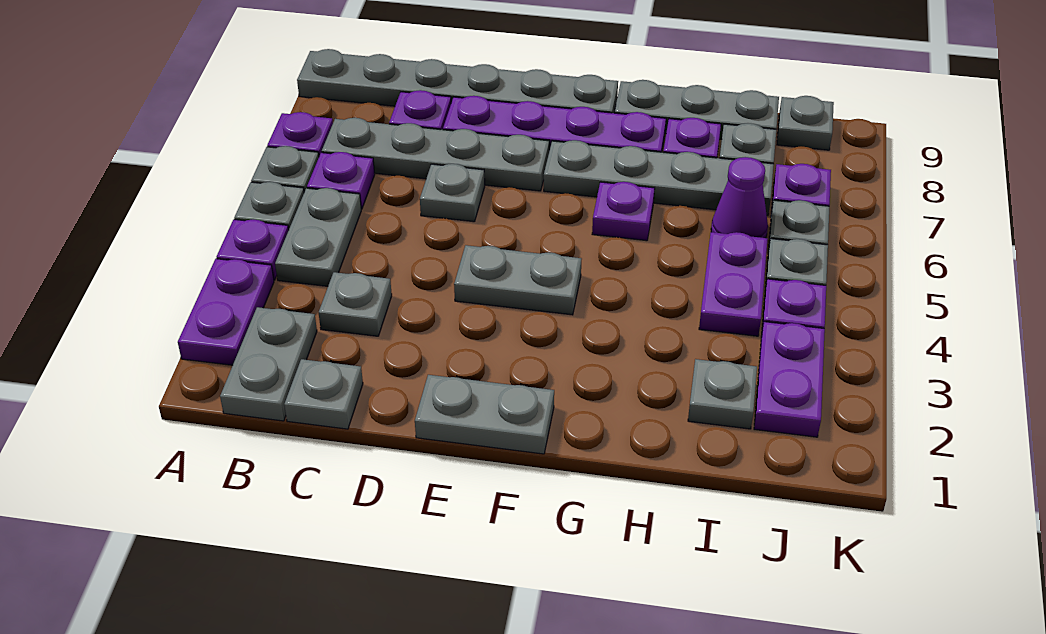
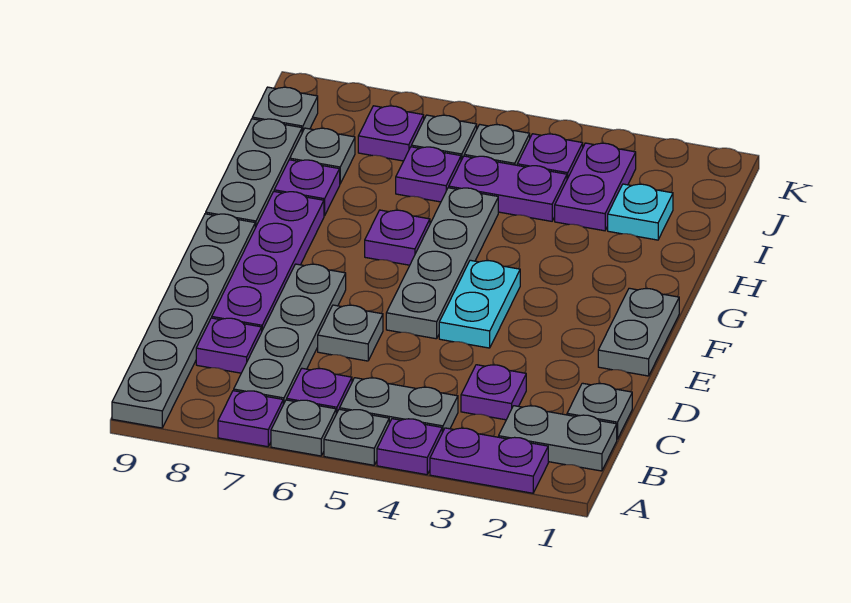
grey 1x1 plate [319,272,392,336] -> purple 1x1 plate [461,365,526,420]
grey 1x2 plate [454,245,581,315] -> cyan 1x2 plate [439,260,520,348]
grey 1x4 plate [544,140,774,215] -> grey 1x4 plate moved to [386,188,498,339]
grey 1x1 plate [688,359,757,429] -> cyan 1x1 plate [608,184,673,240]
purple 1x1 cone [711,157,768,238] -> purple 1x1 plate [396,147,461,202]
purple 1x2 plate [754,322,825,437] -> purple 1x2 plate turned to [555,143,636,231]

